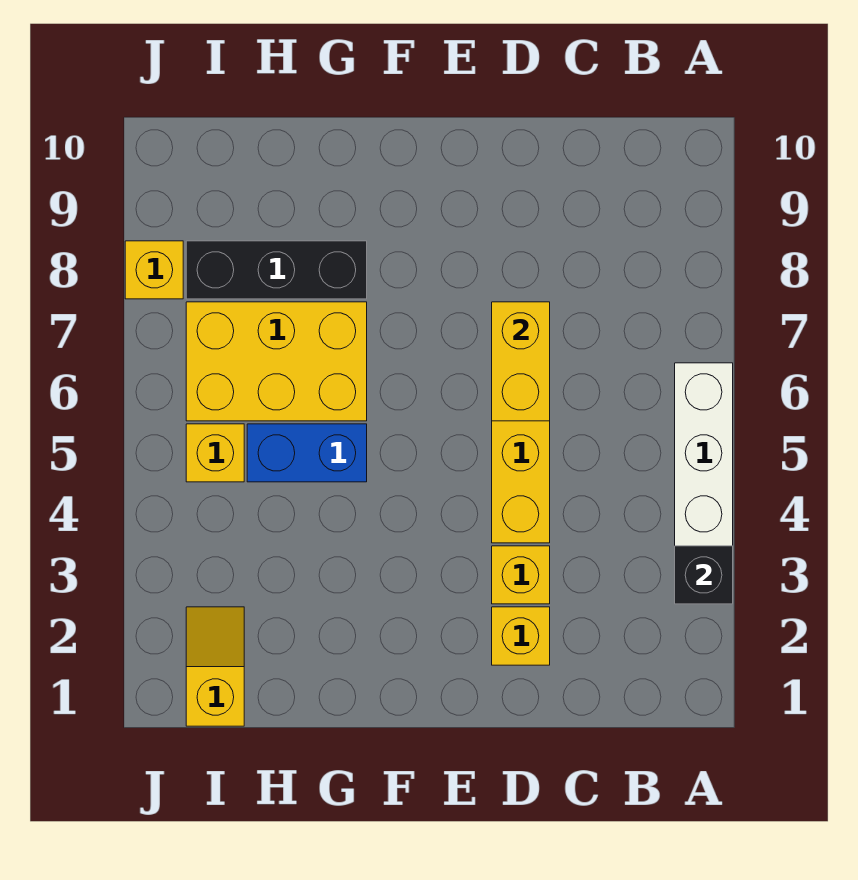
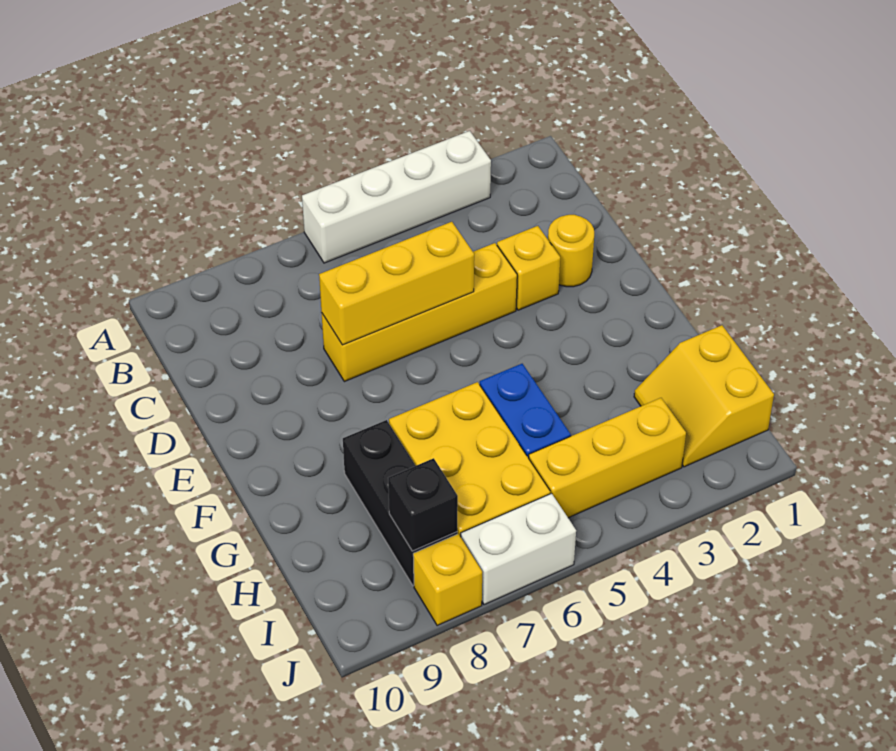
black 1x1 brick [675,546,733,604] -> black 1x1 brick moved to [388,458,458,551]
yellow 1x1 brick [492,607,550,665] -> yellow 1x1 round brick [548,215,594,287]
yellow 1x2 brick [492,302,550,421] -> yellow 1x3 brick [319,222,474,345]
yellow 1x2 slope [186,607,244,726] -> yellow 2x2 slope [634,325,774,467]
yellow 1x1 brick [186,424,244,482] -> yellow 1x3 brick [529,398,686,518]
none -> white 1x2 brick [461,493,576,605]

